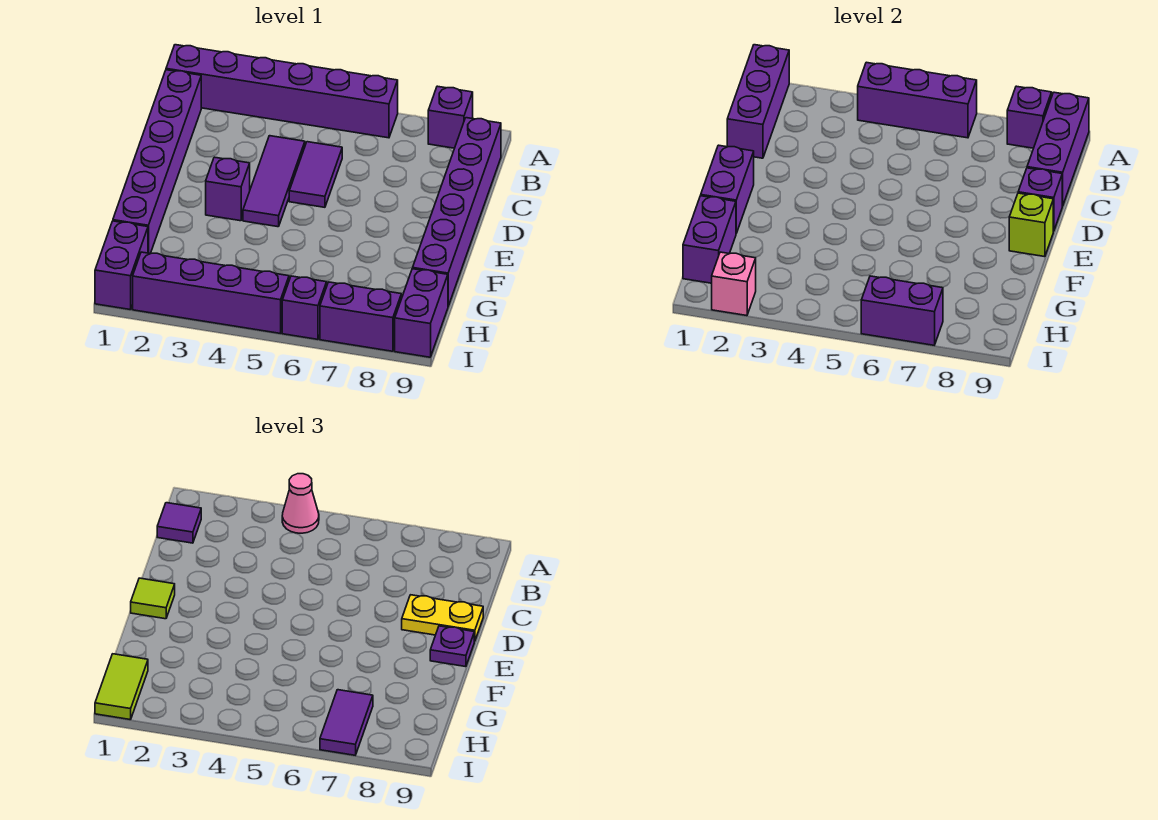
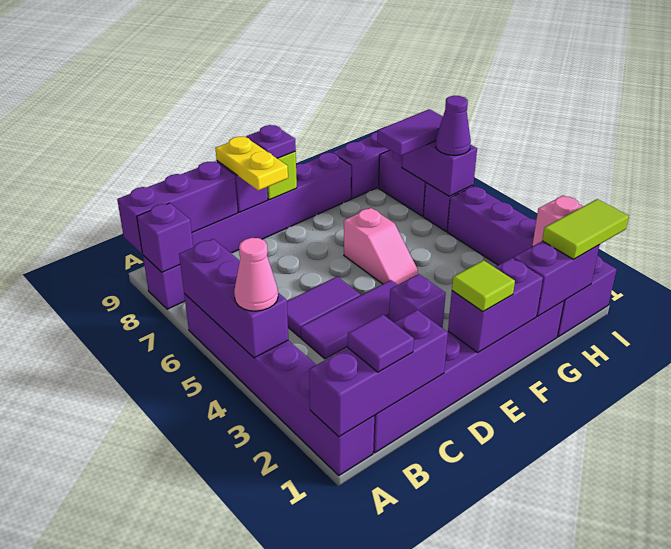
none -> pink 1x2 slope [344,208,418,285]
none -> purple 1x1 cone [436,96,471,155]

